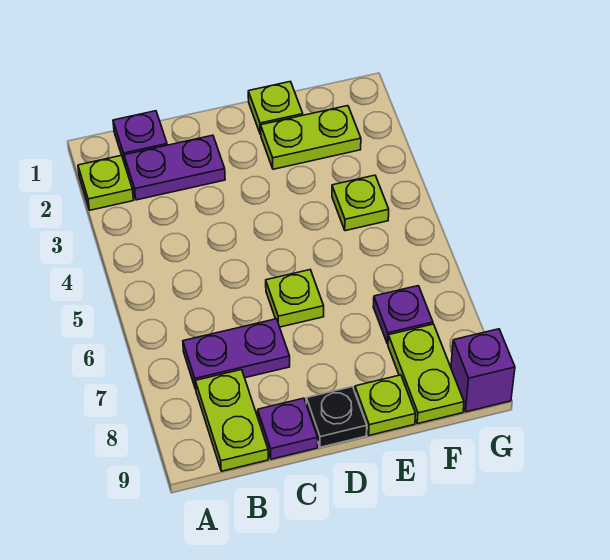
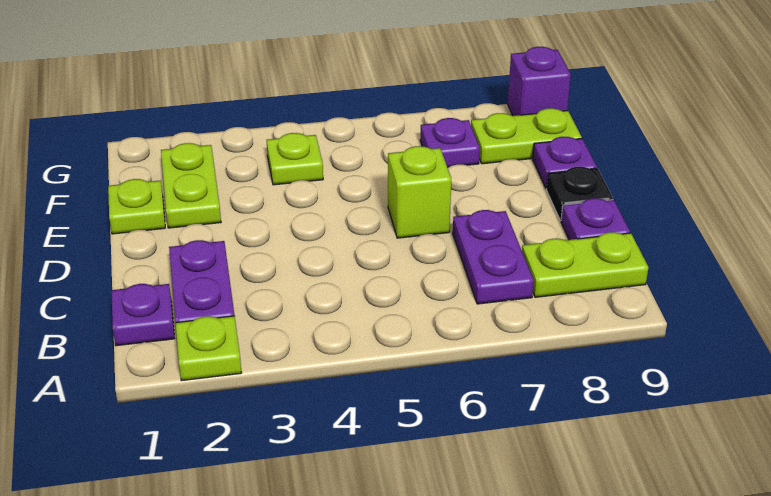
lime 1x1 plate [266,270,324,327] -> lime 1x1 brick [388,146,451,238]
lime 1x1 plate [355,375,416,435] -> purple 1x1 plate [533,137,597,189]

